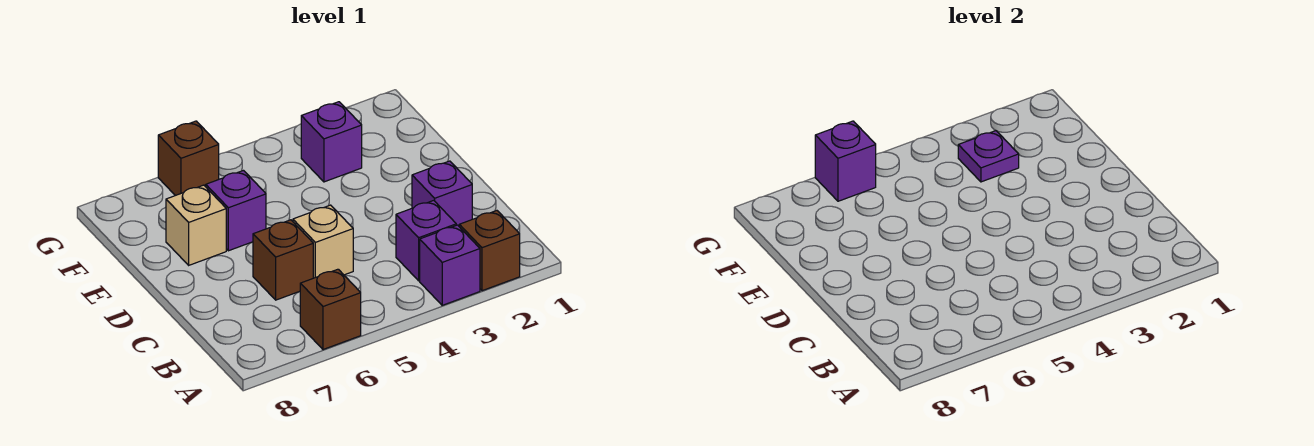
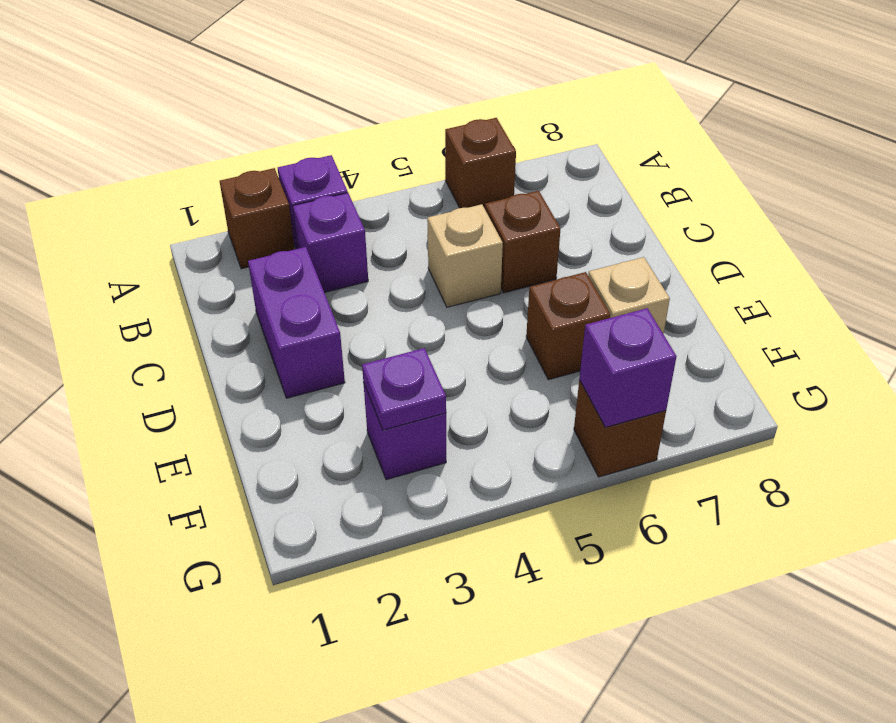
purple 1x1 brick [412,161,472,226] -> purple 1x2 brick [248,247,345,398]
purple 1x1 brick [206,171,266,251] -> brown 1x1 brick [526,272,610,380]

